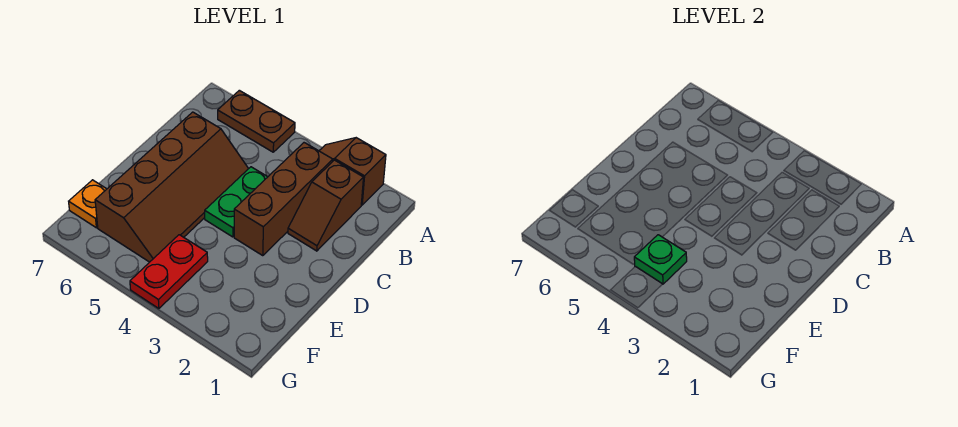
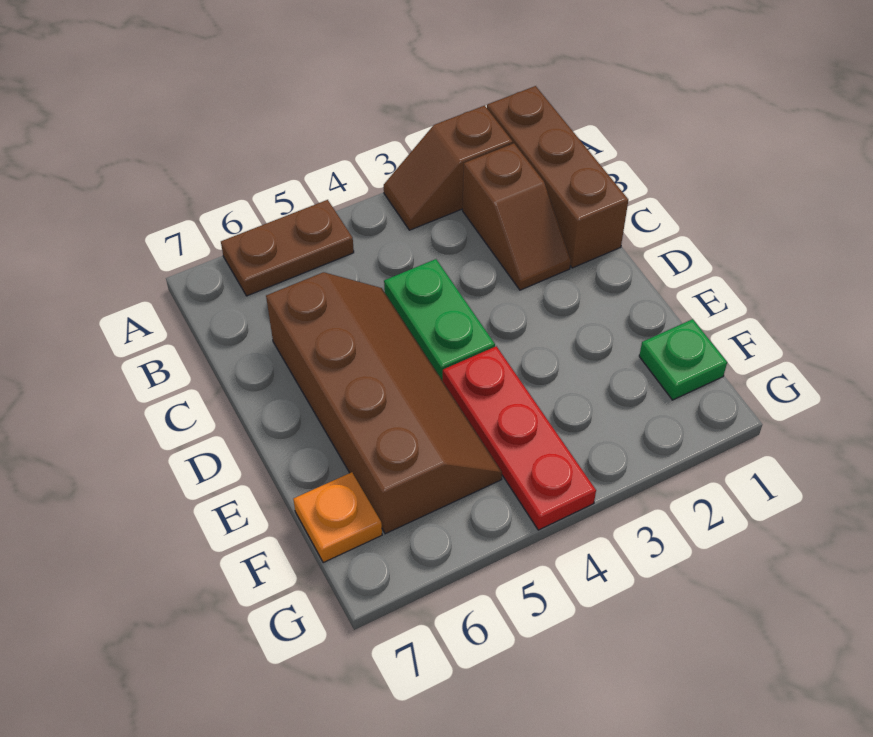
brown 1x3 brick [234,143,333,256] -> brown 1x3 brick moved to [487,86,628,268]
red 1x2 plate [130,235,208,309] -> red 1x3 plate [443,346,596,530]
green 1x1 plate [634,235,687,284] -> green 1x1 plate moved to [639,319,727,400]

